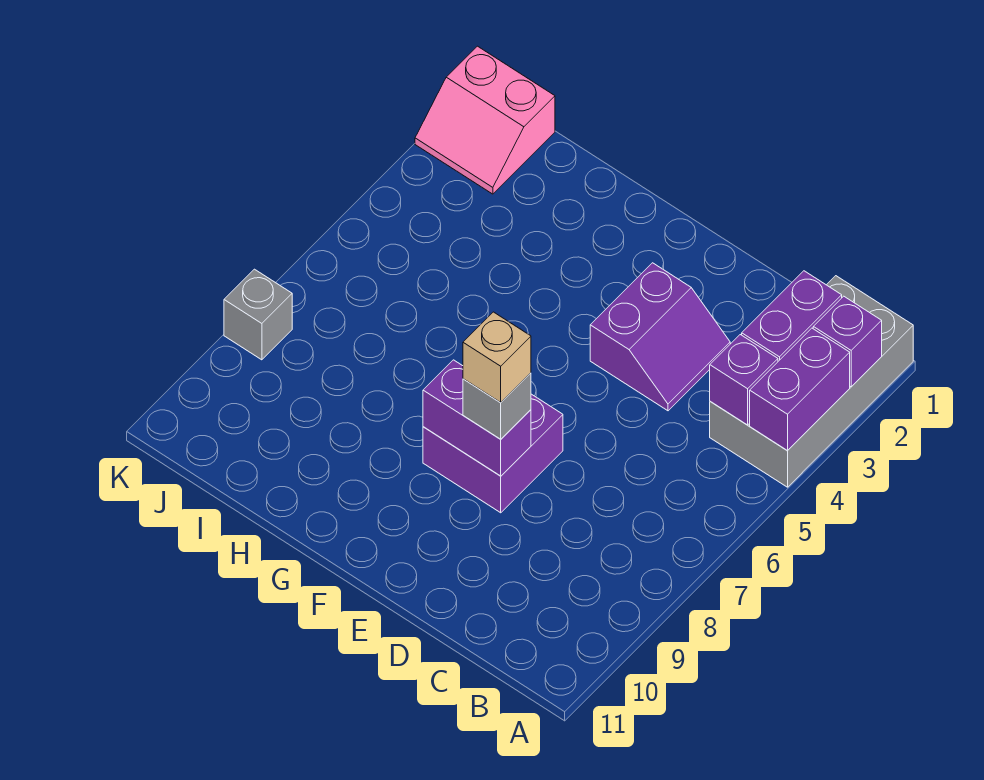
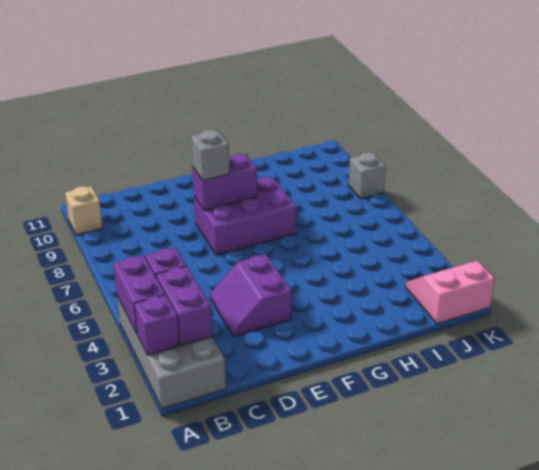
purple 2x2 brick [423,394,563,513] -> purple 2x3 brick [194,177,296,255]
tan 1x1 brick [463,312,531,403] -> tan 1x1 brick moved to [65,186,103,235]

